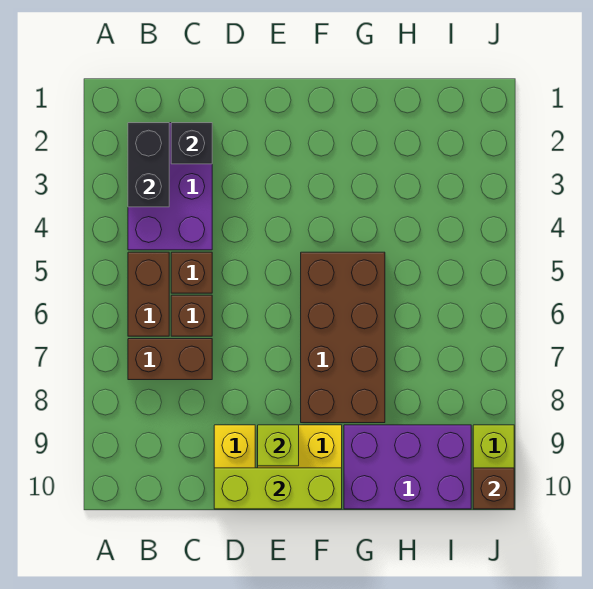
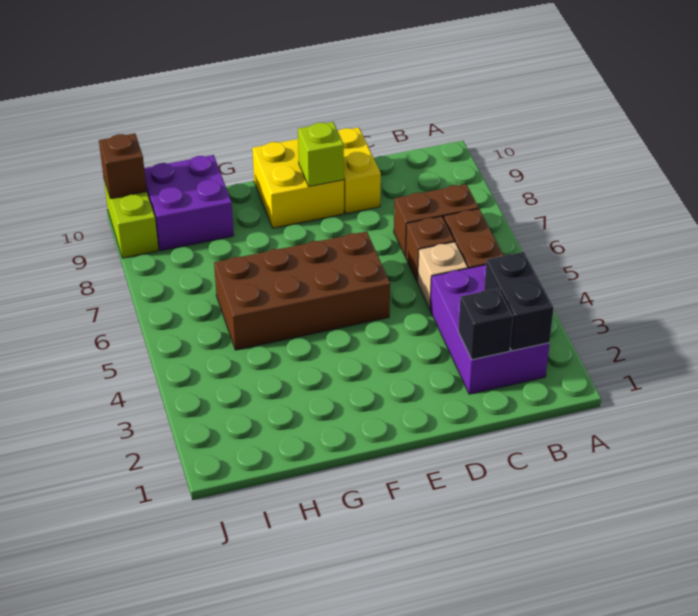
brown 1x1 brick [171,252,212,293] -> tan 1x1 brick [418,242,468,309]
lime 1x3 brick [214,468,342,509] -> none
brown 2x4 brick [301,252,385,423] -> brown 2x4 brick turned to [214,231,390,350]
purple 2x3 brick [344,425,471,509] -> purple 2x2 brick [144,155,234,251]

